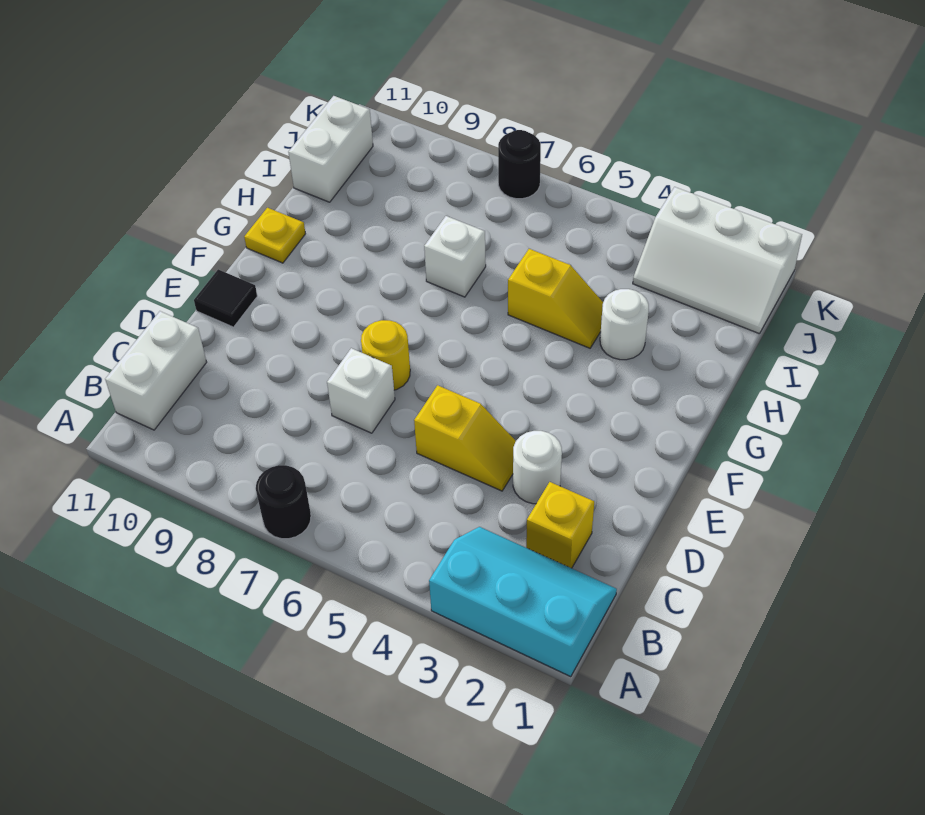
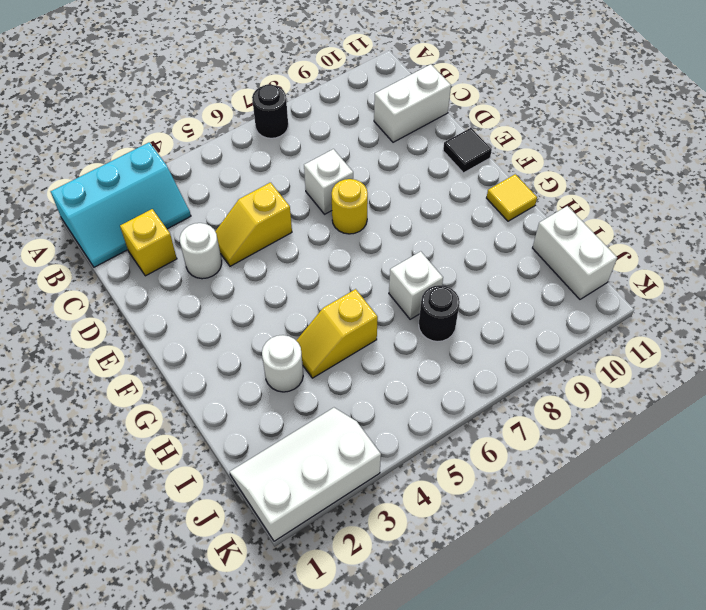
white 1x2 brick [105,311,207,430] -> white 1x2 brick turned to [374,64,451,142]
yellow 1x1 plate [244,208,305,263] -> yellow 1x1 tile [487,174,537,221]
black 1x1 round brick [498,130,541,199] -> black 1x1 round brick moved to [419,285,460,342]

